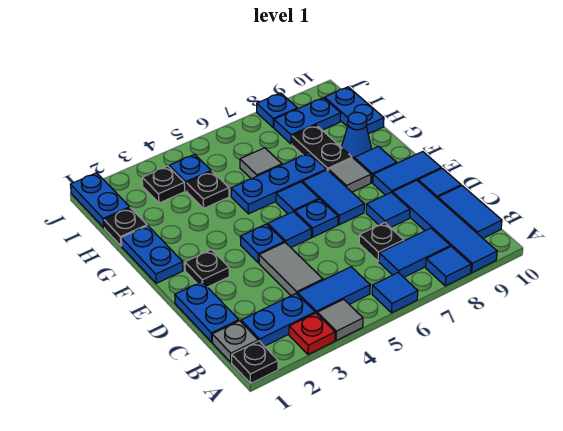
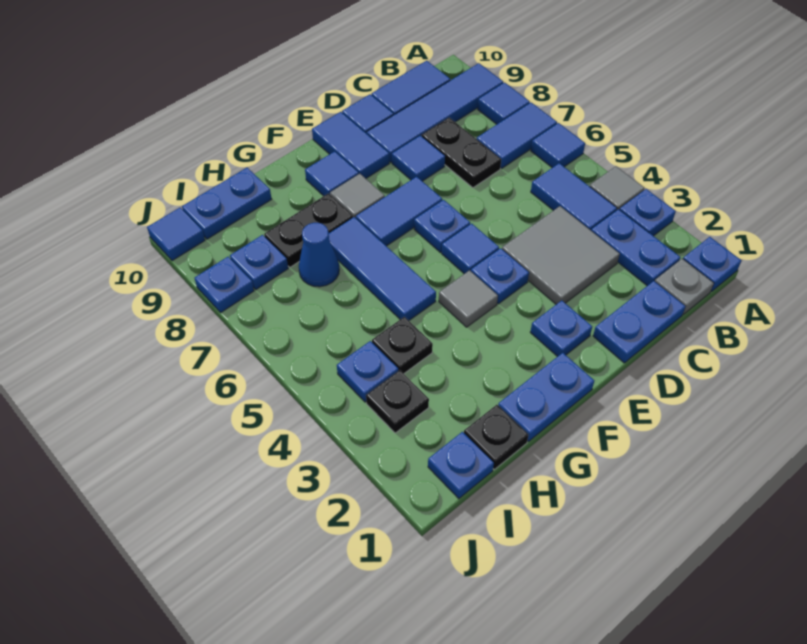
black 1x1 plate [232,341,278,383] -> blue 1x1 plate [683,237,742,291]
red 1x1 plate [289,313,335,355] -> blue 1x1 plate [620,189,676,236]
blue 1x2 tile [379,228,450,277] -> blue 1x2 tile turned to [477,103,557,168]
grey 1x2 tile [259,242,323,296] -> grey 2x2 tile [502,206,620,304]
black 1x1 plate [359,223,404,261] -> black 1x2 plate [422,118,501,188]
black 1x1 plate [185,250,229,287] -> blue 1x1 plate [530,300,592,357]
blue 1x1 tile [276,182,319,214] -> blue 1x1 tile moved to [147,208,205,261]
blue 1x3 plate [231,153,326,214] -> blue 1x3 tile [329,217,436,320]
blue 1x1 cone [342,112,371,158] -> blue 1x1 cone moved to [299,223,339,287]
grey 1x1 tile [240,148,282,179] -> grey 1x1 tile moved to [439,270,498,327]
blue 1x2 plate [70,173,130,228] -> blue 1x1 plate [428,432,494,499]
blue 1x2 plate [274,98,341,144] -> blue 1x1 plate [230,235,288,290]

